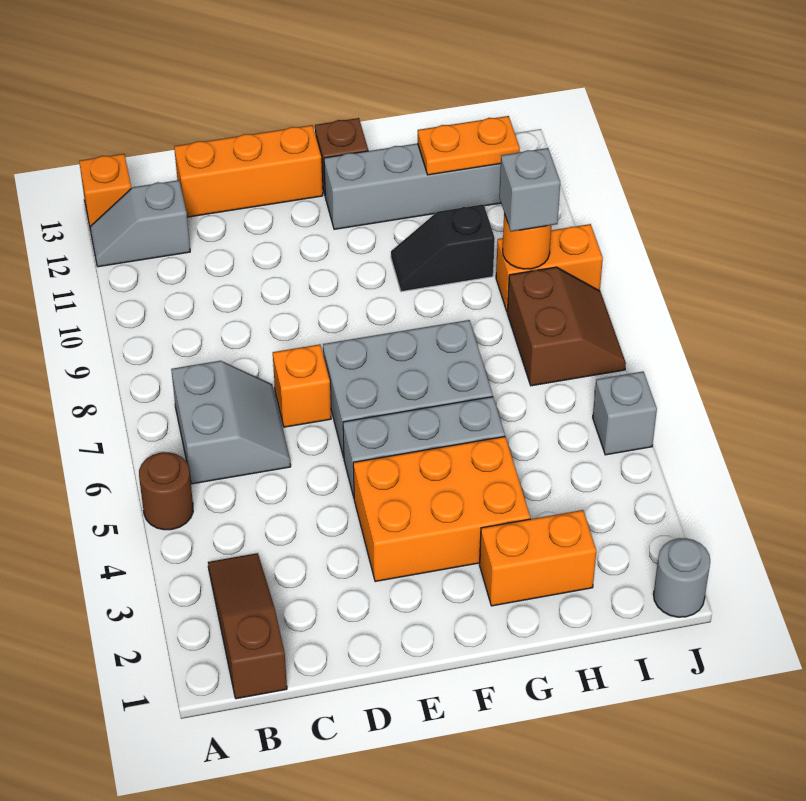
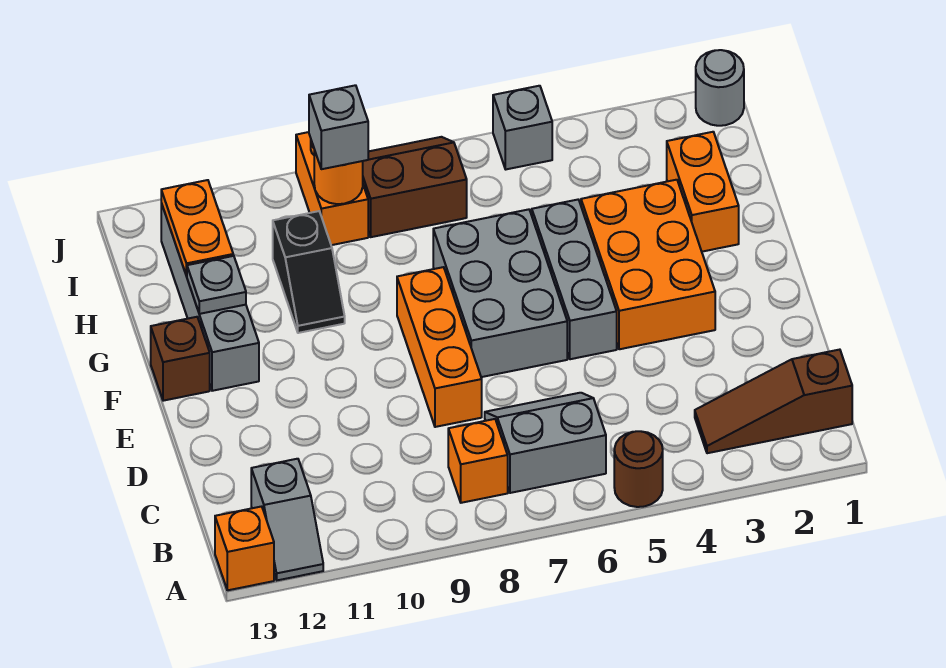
orange 1x3 brick [174,125,323,217] -> orange 1x3 brick moved to [397,267,482,427]
orange 1x1 brick [273,344,331,427] -> orange 1x1 brick moved to [448,419,508,503]
none -> grey 1x1 plate [187,256,246,314]

